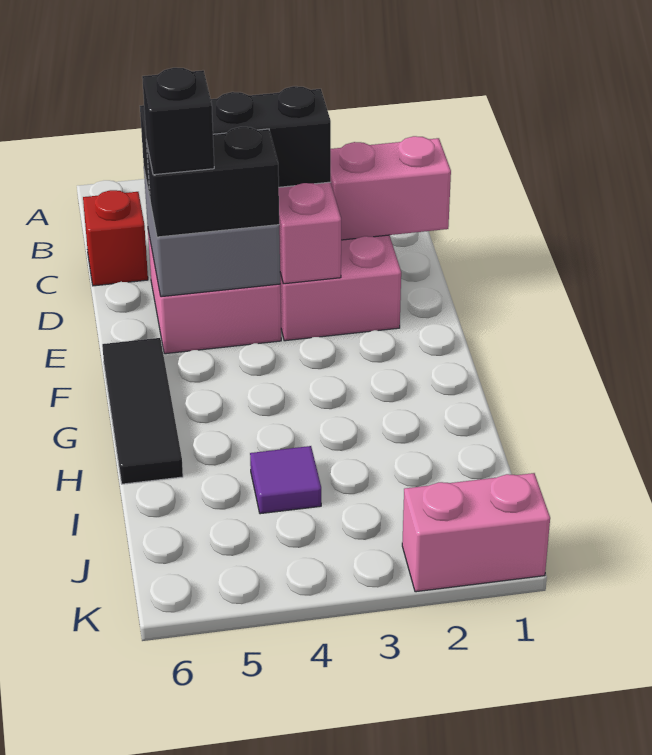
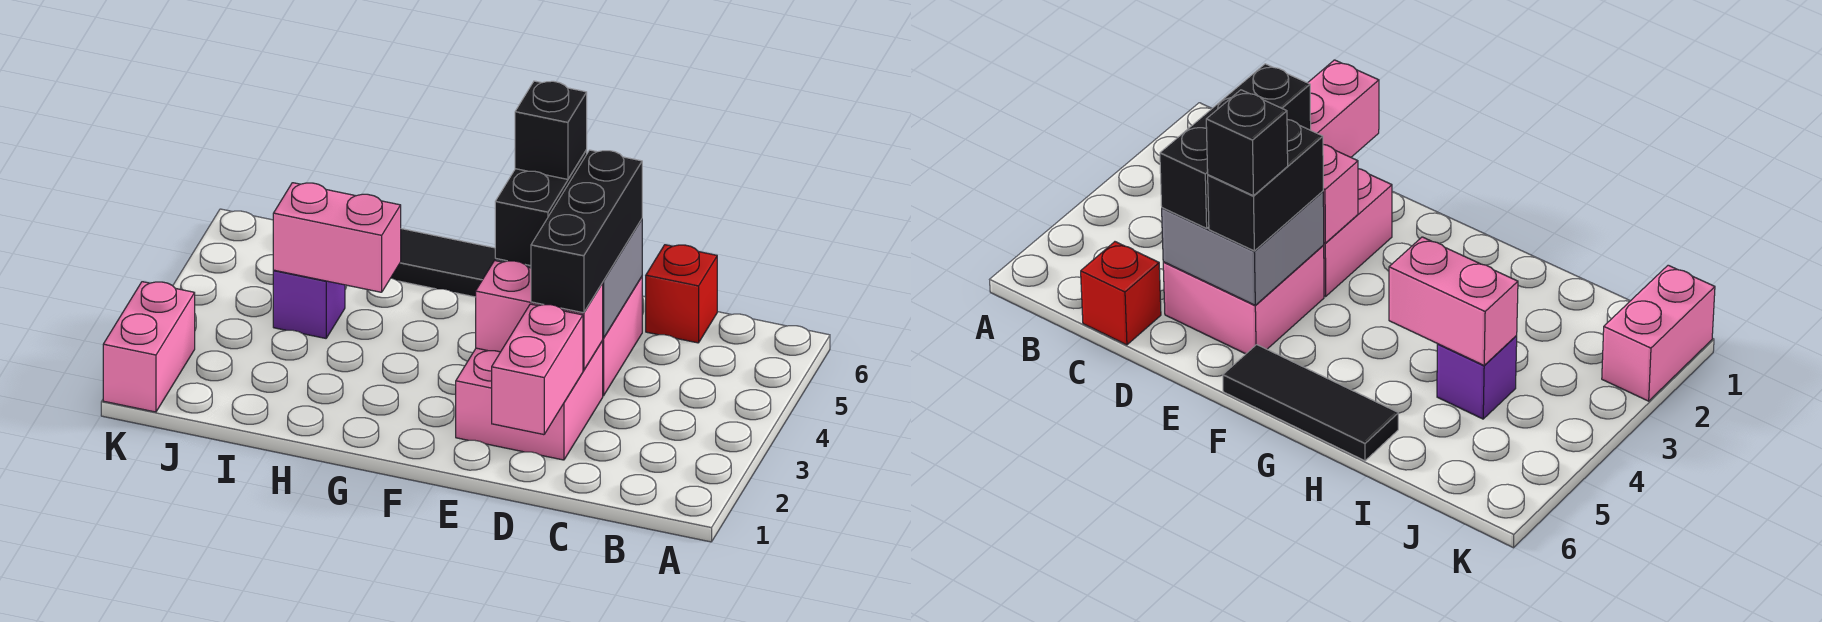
none -> pink 1x2 brick [273,183,401,292]
purple 1x1 tile [250,446,321,514] -> purple 1x1 brick [273,270,345,338]

